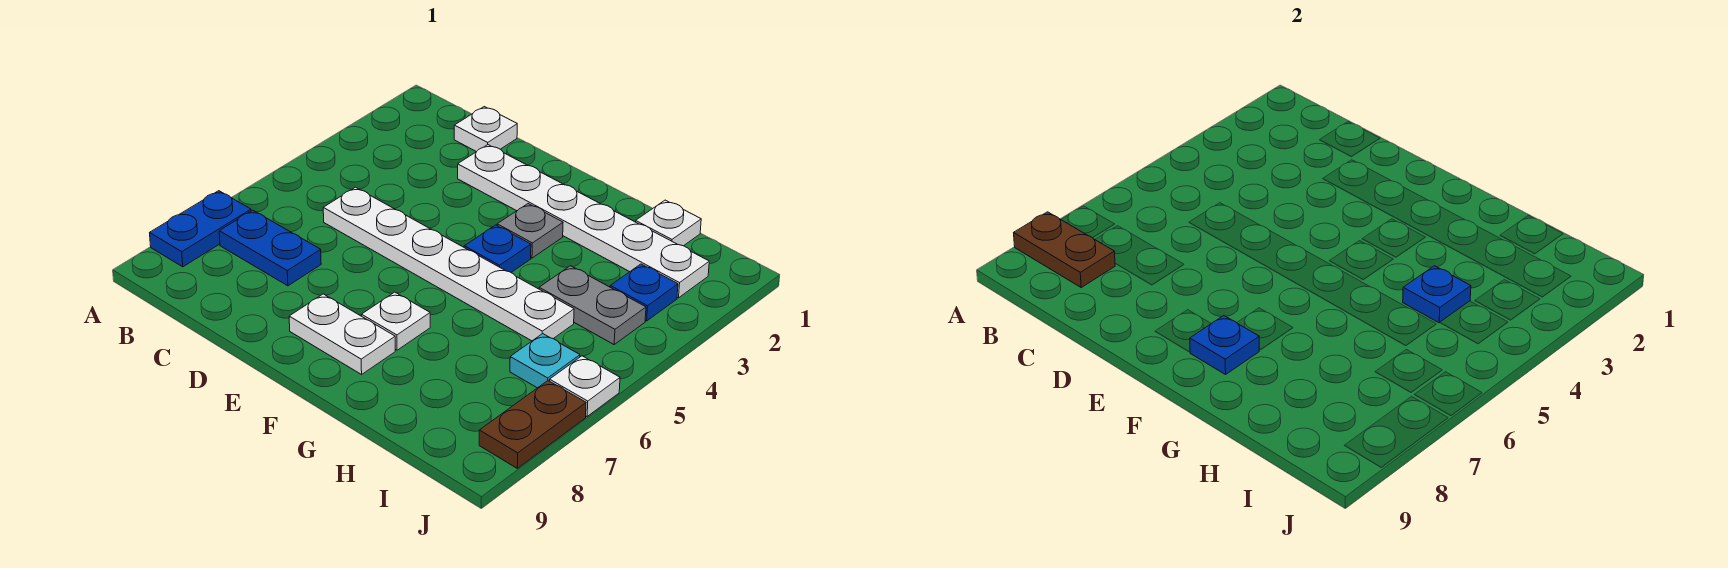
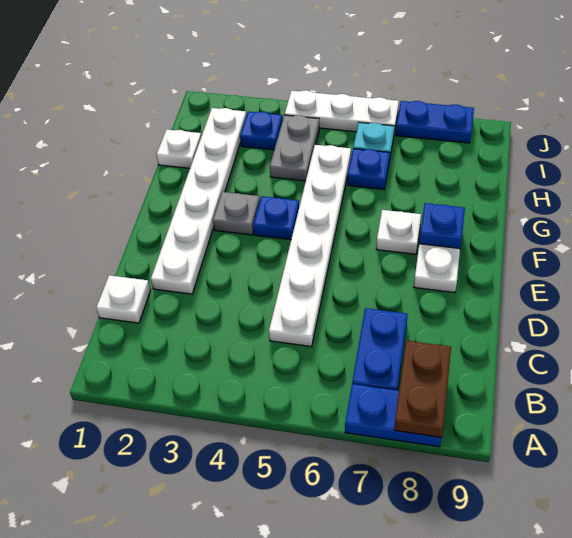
blue 1x1 plate [1403,266,1471,323] -> blue 1x1 plate moved to [347,149,390,189]
white 1x1 plate [550,356,620,417] -> white 1x3 plate [285,90,399,132]
brown 1x2 plate [479,381,586,468] -> blue 1x2 plate [396,101,474,143]

